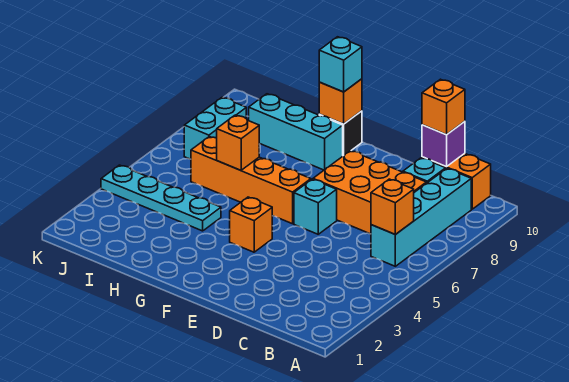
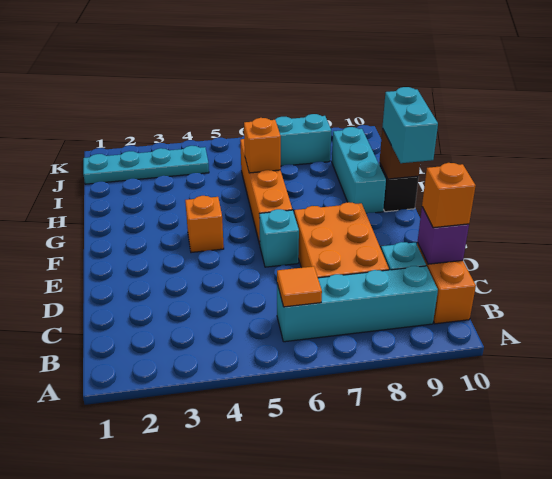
orange 1x1 brick [371,179,414,235] -> orange 1x1 tile [277,266,322,307]
orange 1x1 brick [319,79,362,124] -> brown 1x1 brick [380,128,420,179]
cyan 1x1 brick [319,37,362,92] -> cyan 1x2 brick [382,87,438,163]
cyan 1x4 plate [101,165,221,231] -> cyan 1x4 plate turned to [83,146,209,184]

